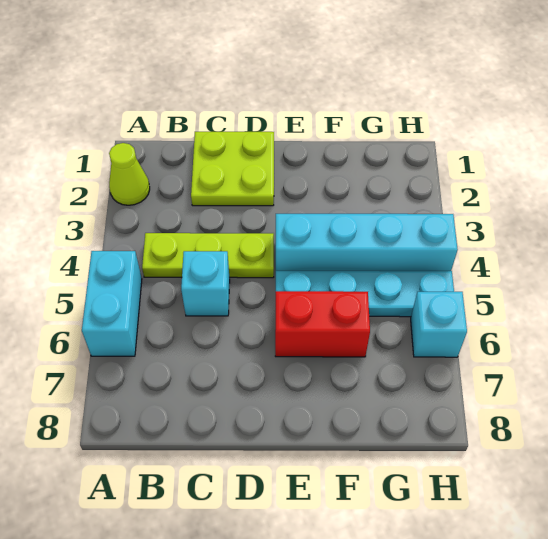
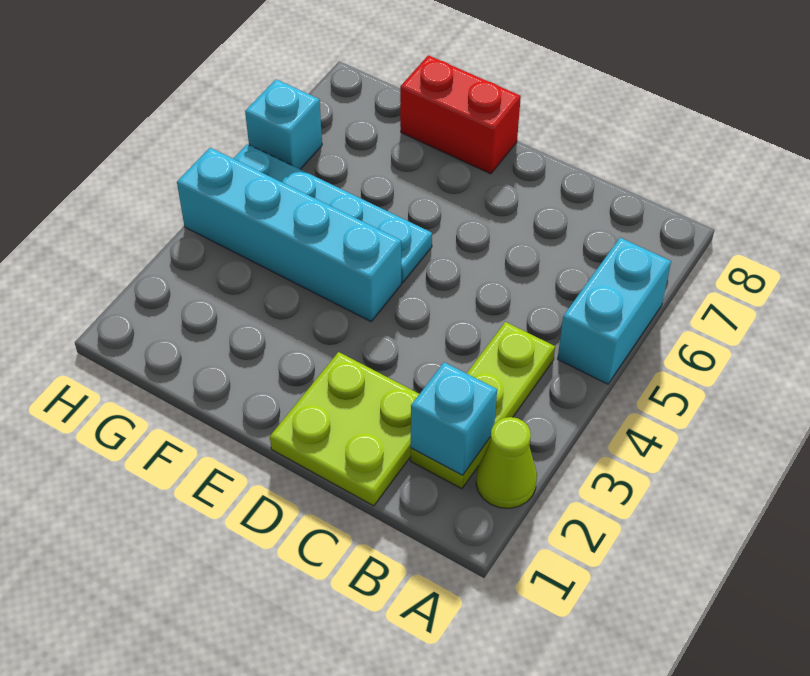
lime 1x3 plate [142,233,274,278] -> lime 1x3 plate turned to [411,322,555,489]
cyan 1x1 brick [181,251,230,316] -> cyan 1x1 brick moved to [411,362,497,475]
red 1x2 brick [275,291,370,357] -> red 1x2 brick moved to [400,55,521,174]

